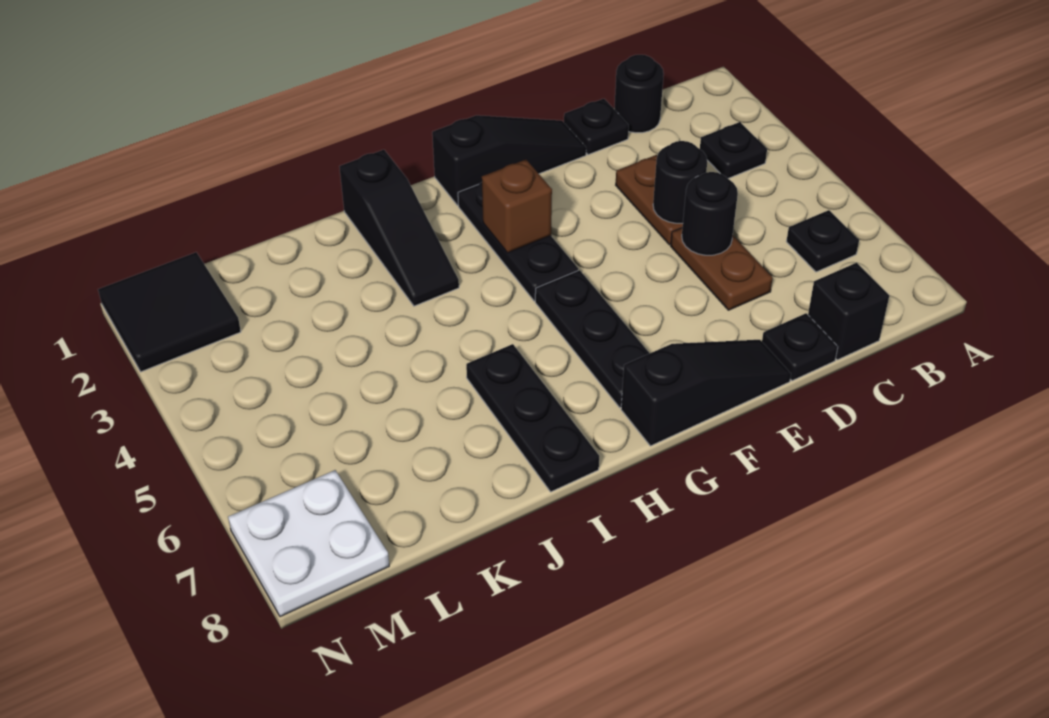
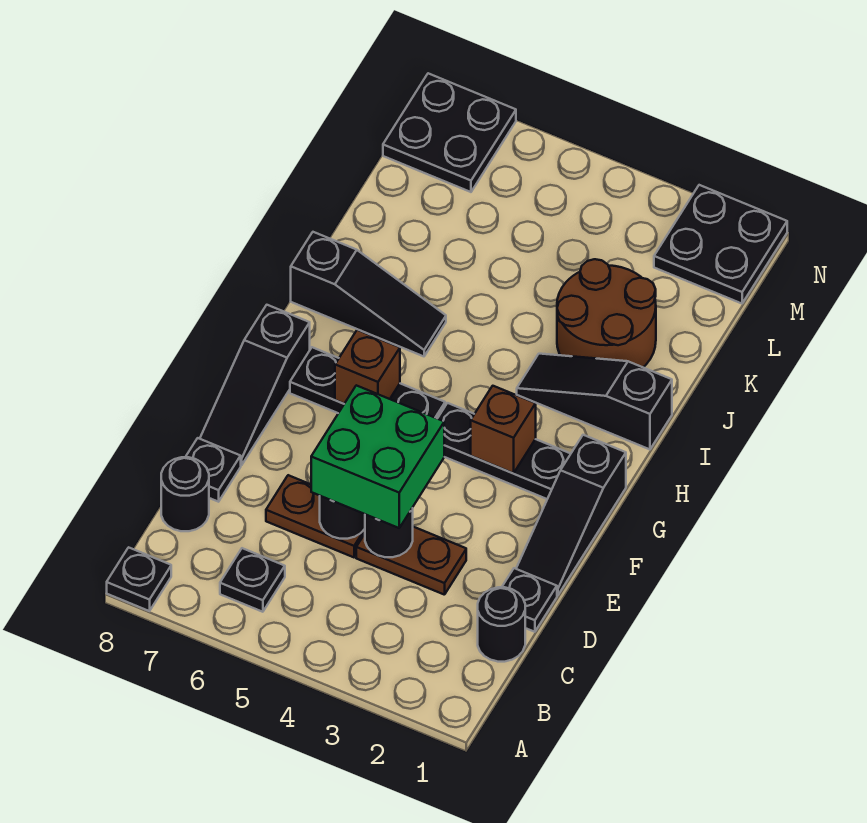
black 1x1 plate [700,122,767,179] -> black 1x1 plate moved to [107,547,171,611]
black 1x1 brick [808,263,889,360] -> black 1x1 round brick [161,457,209,531]
none -> green 2x2 brick [311,385,444,528]
none -> brown 1x1 brick [335,330,400,404]
black 1x3 plate [466,344,599,492] -> black 1x3 slope [291,232,446,356]
none -> brown 2x2 round brick [557,259,656,367]
black 2x2 tile [98,252,241,372] -> black 2x2 plate [654,185,787,304]
white 2x2 plate [228,470,389,617] -> black 2x2 plate [383,73,516,192]

